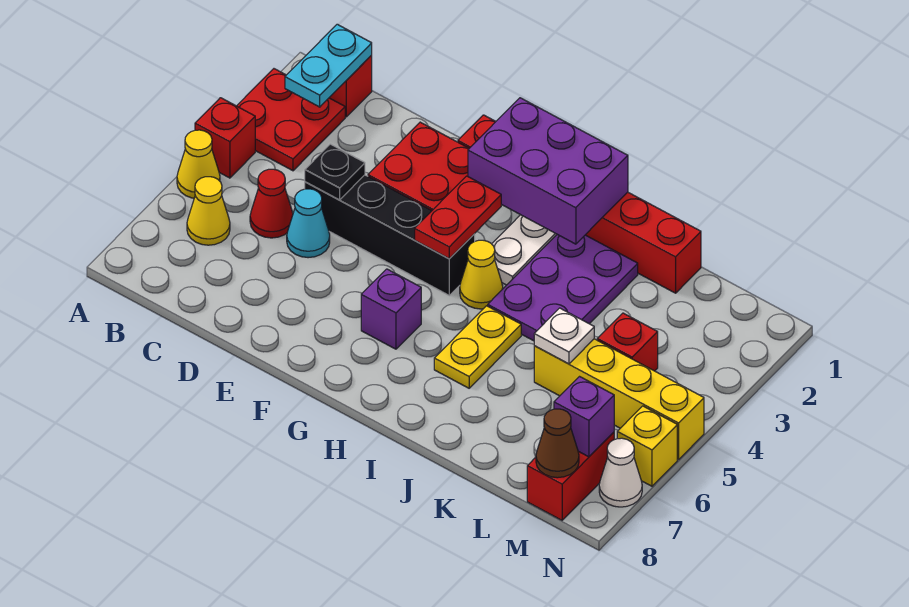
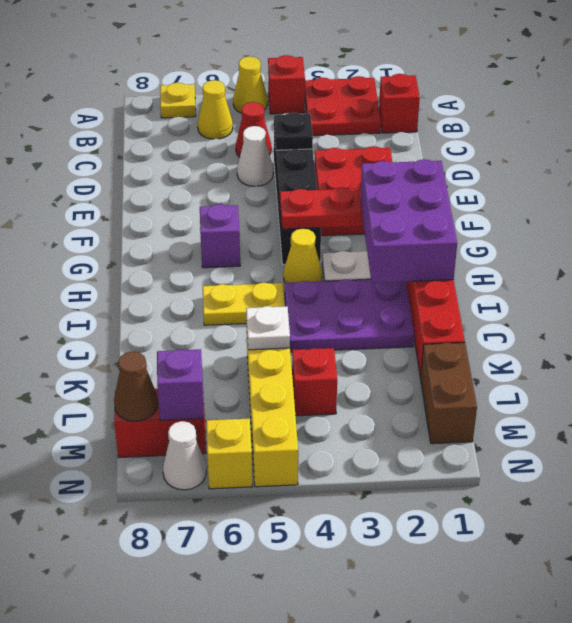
none -> yellow 1x1 plate [160,83,196,118]
cyan 1x2 plate [285,24,372,107] -> none
cyan 1x1 cone [287,189,330,258] -> white 1x1 cone [237,126,273,186]
none -> brown 1x2 brick [421,343,477,444]

